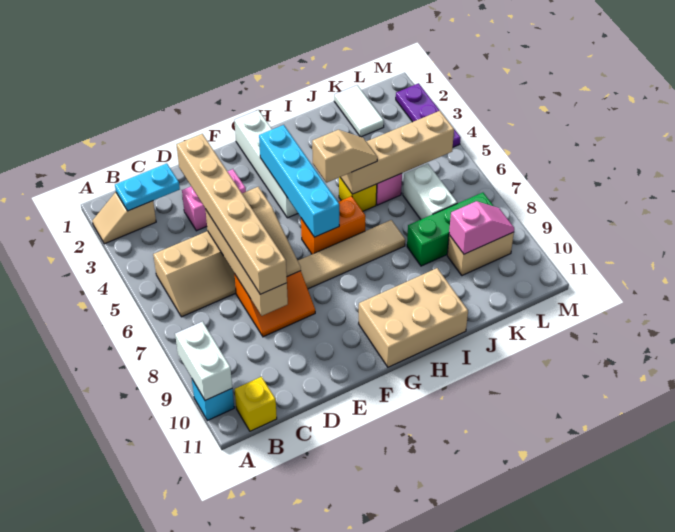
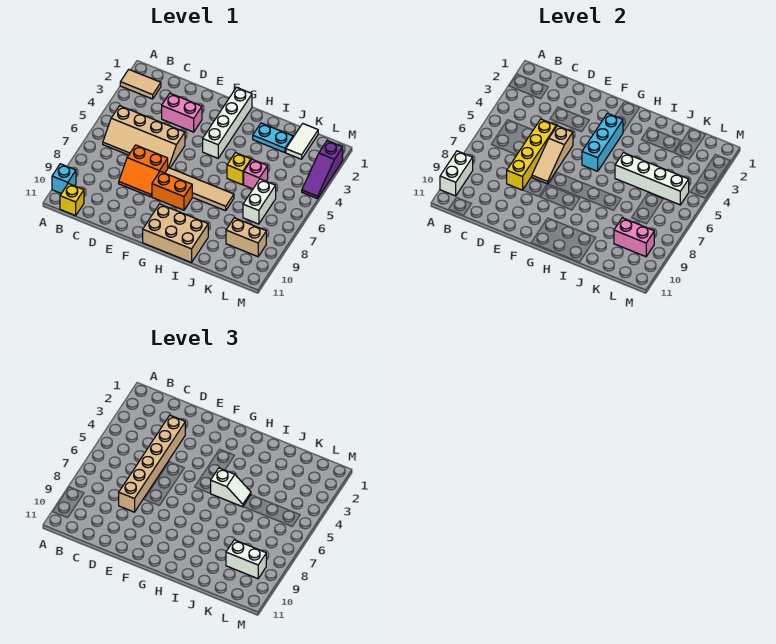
tan 1x2 slope [92,192,156,244] -> tan 1x2 tile [120,70,161,99]
cyan 1x2 plate [115,164,180,211] -> cyan 1x2 plate moved to [253,123,293,153]
tan 1x4 brick [205,209,288,316] -> yellow 1x4 brick [507,119,556,190]
cyan 1x4 brick [259,125,339,237] -> cyan 1x3 brick [582,113,623,171]
orange 1x2 brick [301,196,365,254] -> orange 1x2 brick moved to [152,171,192,210]
tan 1x2 slope [312,130,378,183] -> white 1x2 slope [211,468,251,507]
tan 1x4 brick [340,111,454,194] -> white 1x4 brick [615,153,689,205]
green 1x3 brick [407,193,493,266] -> none
pink 1x2 slope [449,201,514,254] -> pink 1x2 brick [614,218,654,257]
none -> white 1x2 brick [226,540,266,579]
purple 1x3 plate [396,83,461,147] -> purple 1x3 slope [302,141,343,199]

